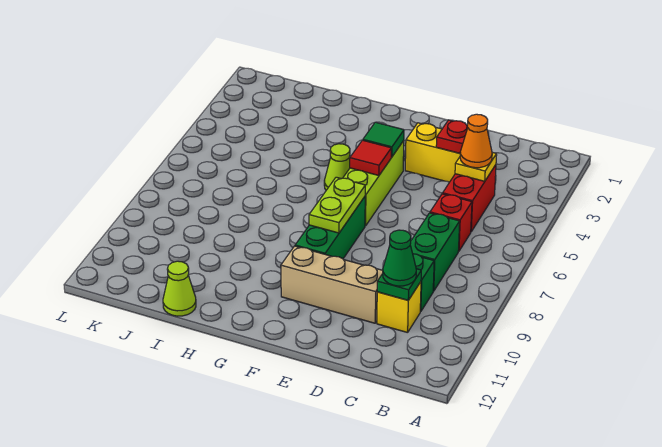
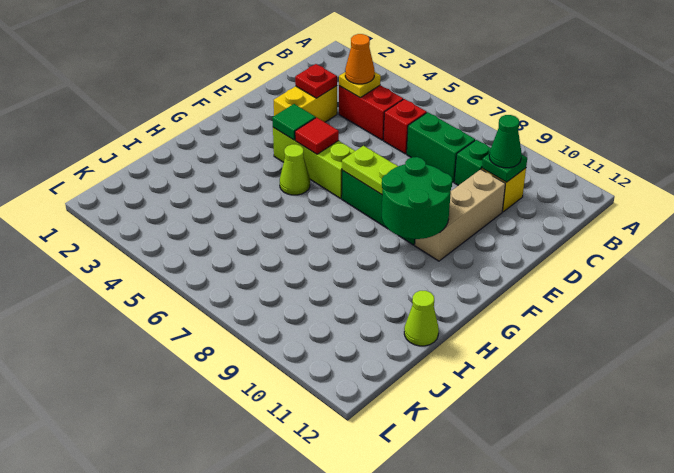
none -> green 2x2 round brick [382,157,452,239]

